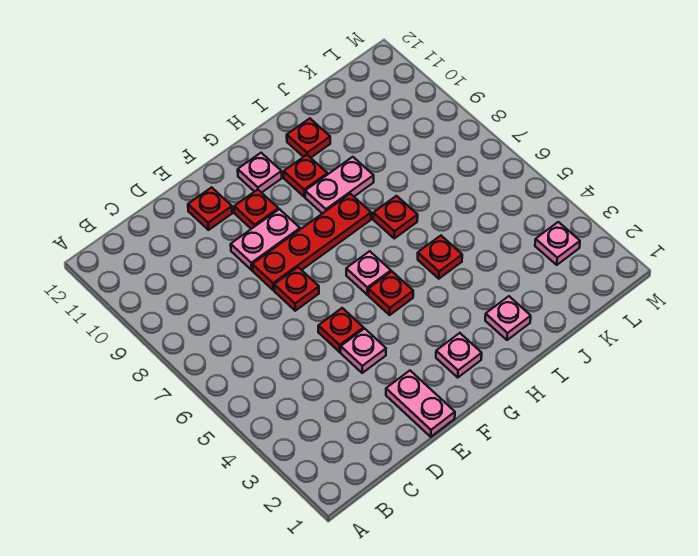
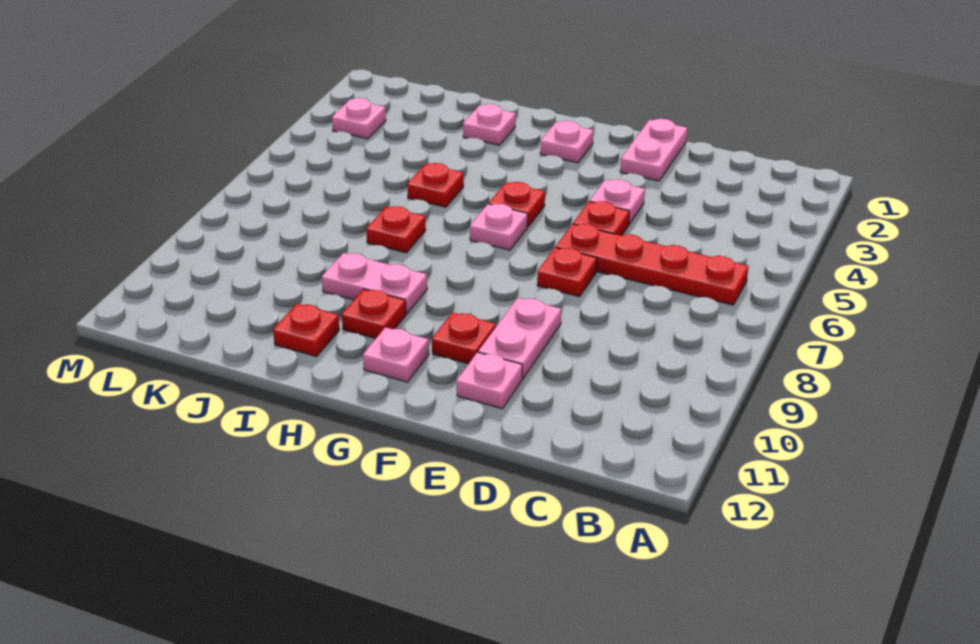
red 1x4 plate [252,194,371,290] -> red 1x4 plate moved to [556,224,748,305]
pink 1x2 plate [231,209,300,270] -> pink 1x2 plate turned to [478,298,561,379]
red 1x1 plate [188,187,232,230] -> pink 1x1 plate [457,352,522,409]

